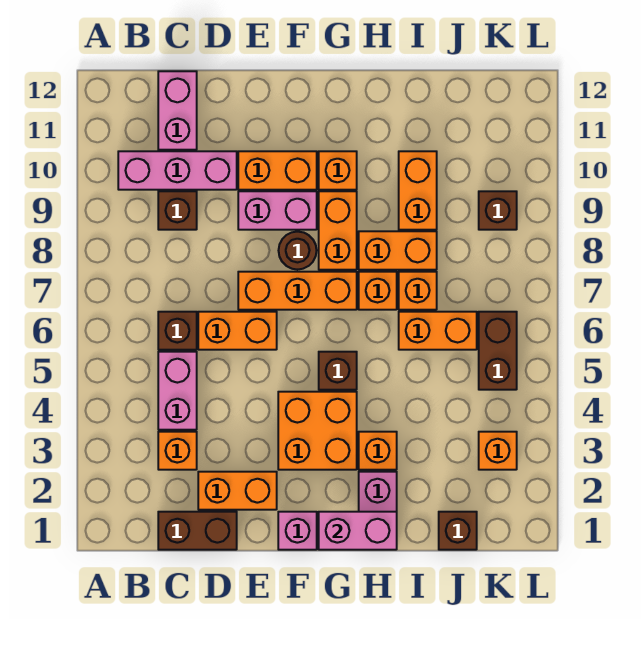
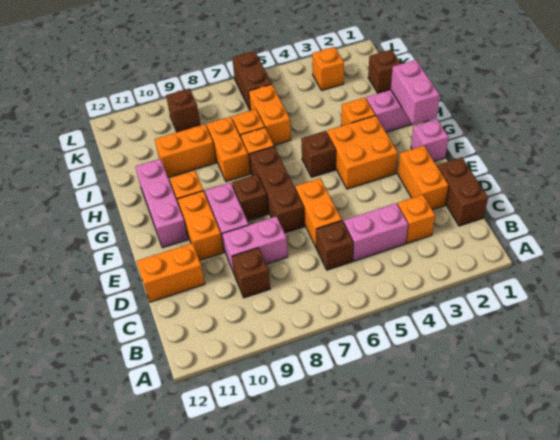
pink 1x3 brick [118,151,237,190] -> pink 1x3 brick moved to [135,159,188,248]
pink 1x2 brick [158,71,197,150] -> pink 1x2 brick moved to [223,216,288,273]
orange 1x3 brick [238,272,357,310] -> brown 1x3 brick [250,147,304,233]
brown 1x1 round brick [279,232,317,270] -> brown 1x1 brick [232,174,268,221]
orange 1x2 brick [319,191,357,270] -> orange 1x2 brick moved to [137,243,205,302]
brown 1x2 brick [479,312,517,390] -> brown 1x2 brick turned to [232,51,272,110]

